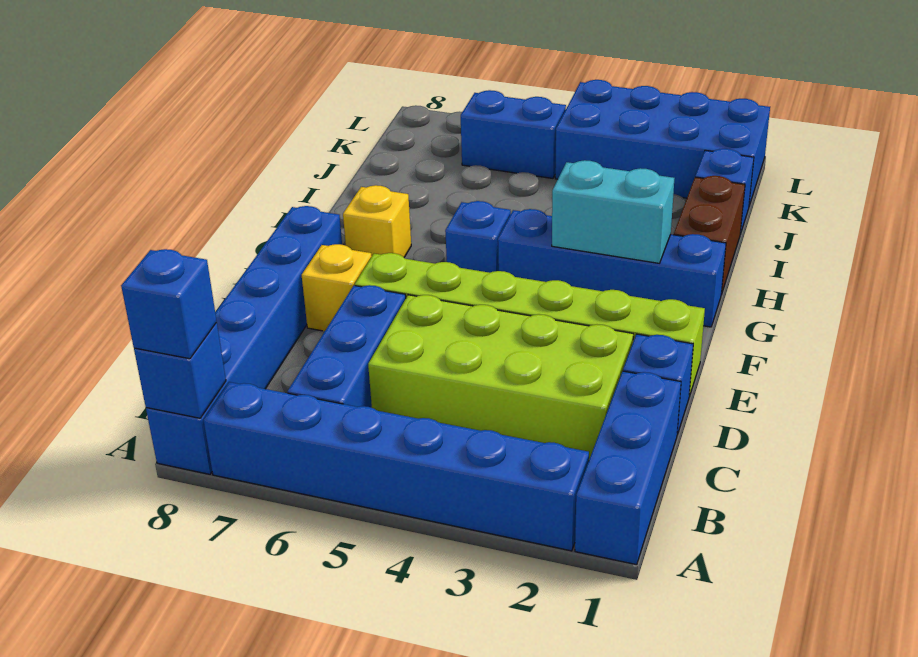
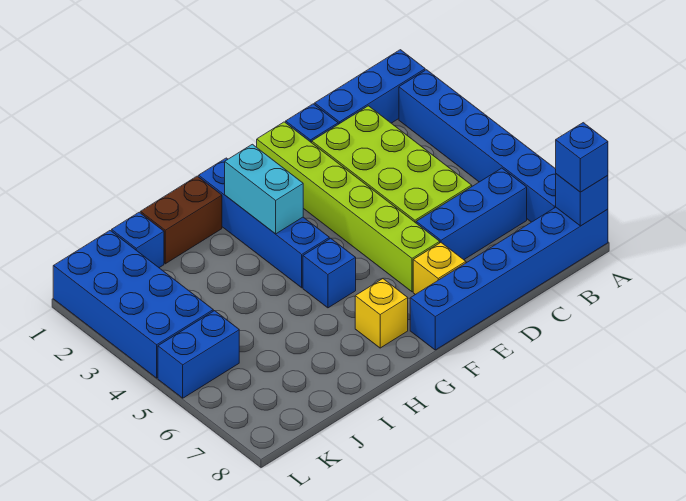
blue 1x2 brick [461,90,566,178] -> blue 1x2 brick turned to [158,311,239,398]

